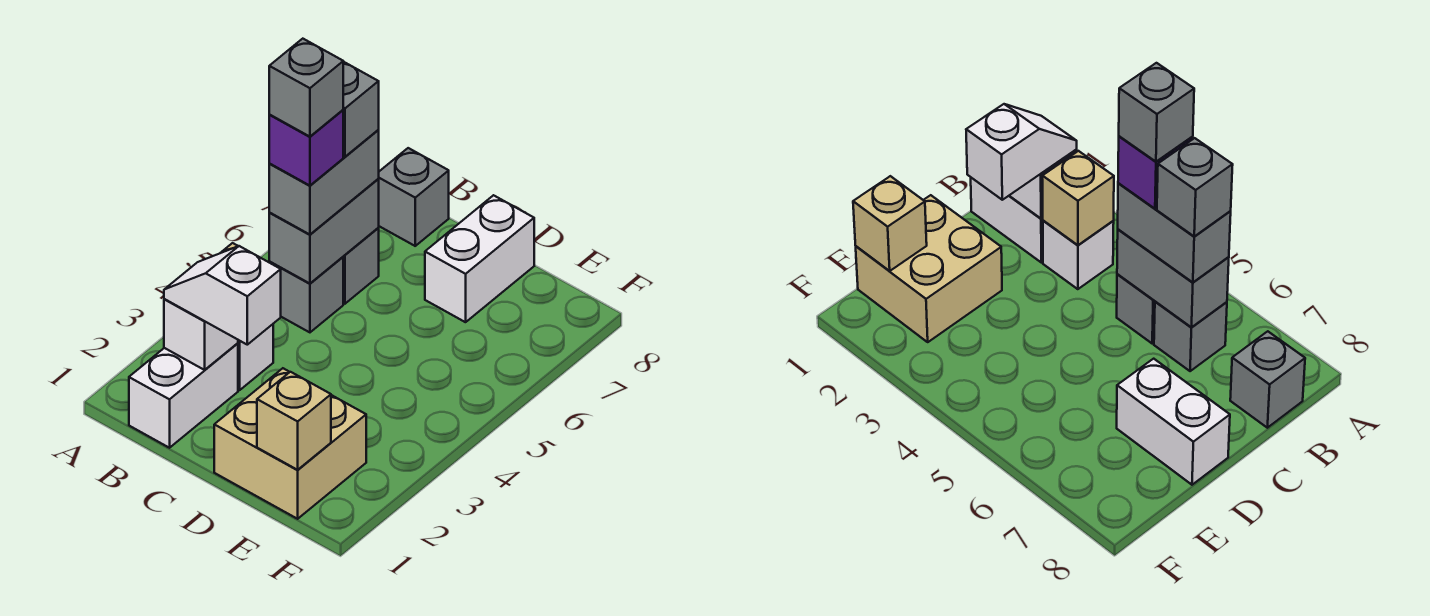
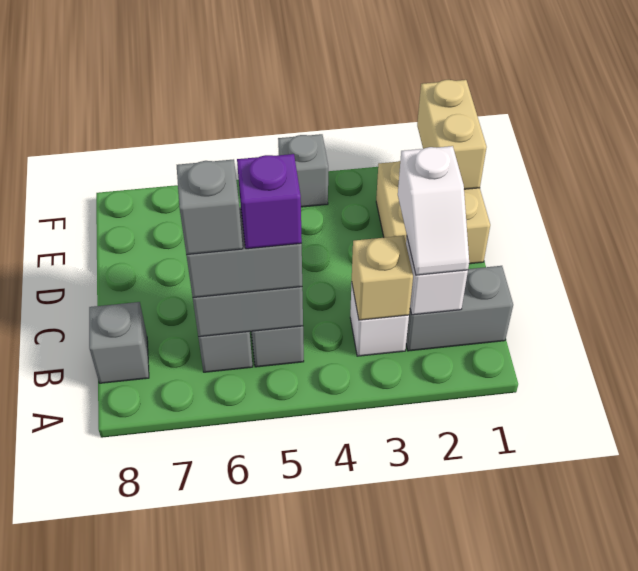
white 1x2 brick [129,343,238,448] -> grey 1x2 brick [406,266,513,351]
grey 1x1 brick [269,39,343,137] -> grey 1x1 brick moved to [278,134,328,207]
white 1x2 brick [425,195,534,322] -> none
tan 1x1 brick [257,372,331,470] -> tan 1x2 brick [417,80,487,189]

